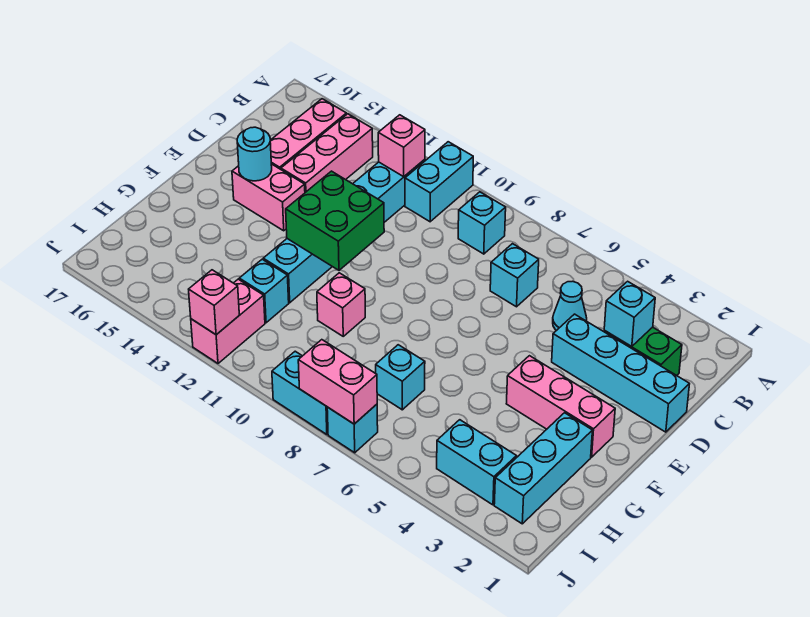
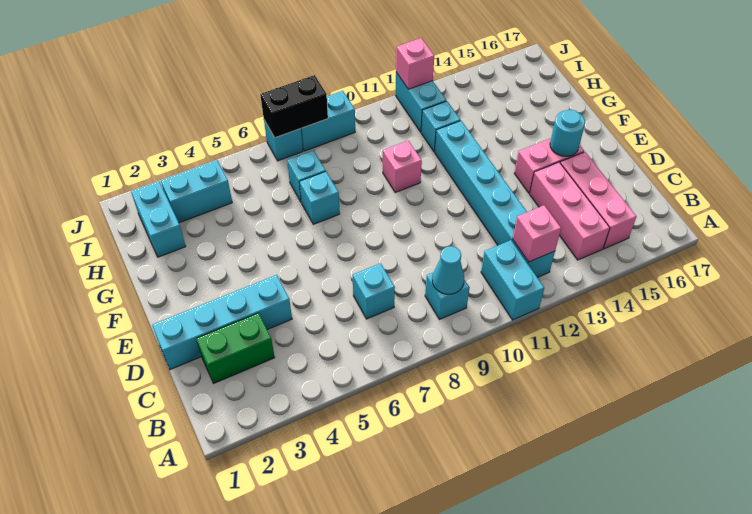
cyan 1x1 brick [604,281,655,347] -> cyan 1x1 brick moved to [299,172,340,224]
cyan 1x1 cone [553,281,587,331] -> cyan 1x1 cone moved to [432,246,464,294]
green 2x2 brick [286,171,384,270] -> none
pink 1x3 brick [506,356,615,457] -> none
cyan 1x3 brick [494,413,592,524] -> cyan 1x2 brick [131,181,186,257]
pink 1x2 brick [191,279,265,363] -> cyan 1x2 brick [395,73,446,132]
pink 1x2 brick [298,340,377,424] -> black 1x2 brick [260,75,328,138]

